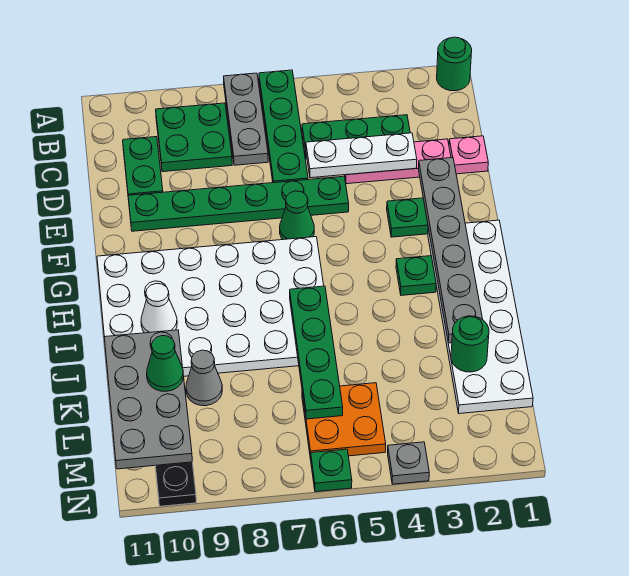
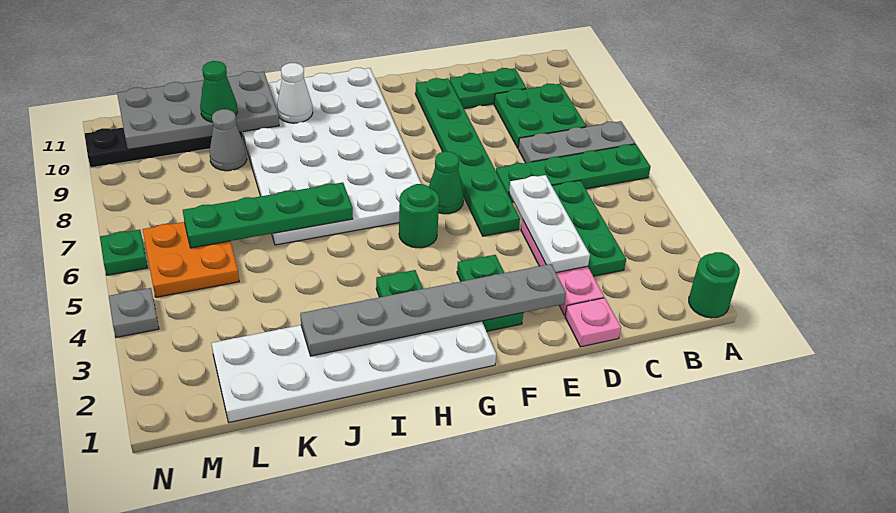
green 1x1 round brick [451,316,489,372] -> green 1x1 round brick moved to [399,184,439,248]

